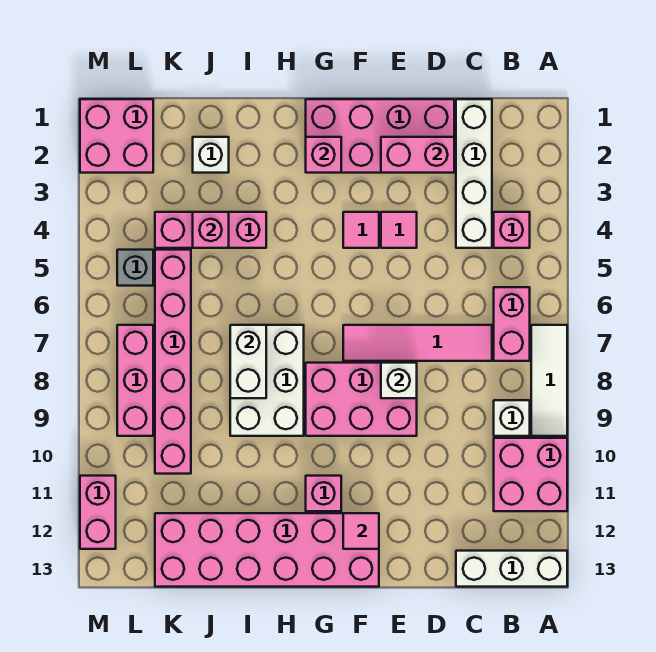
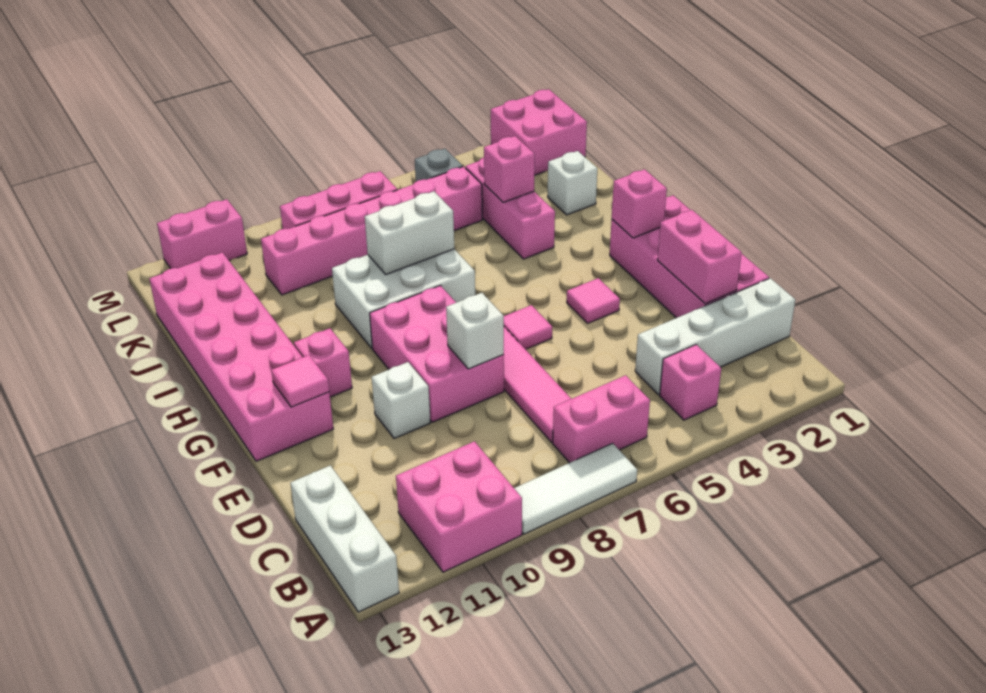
white 1x1 brick [494,400,530,436] -> white 1x1 brick moved to [372,362,430,439]
pink 1x1 tile [381,212,417,248] -> pink 1x1 tile moved to [504,305,552,349]

